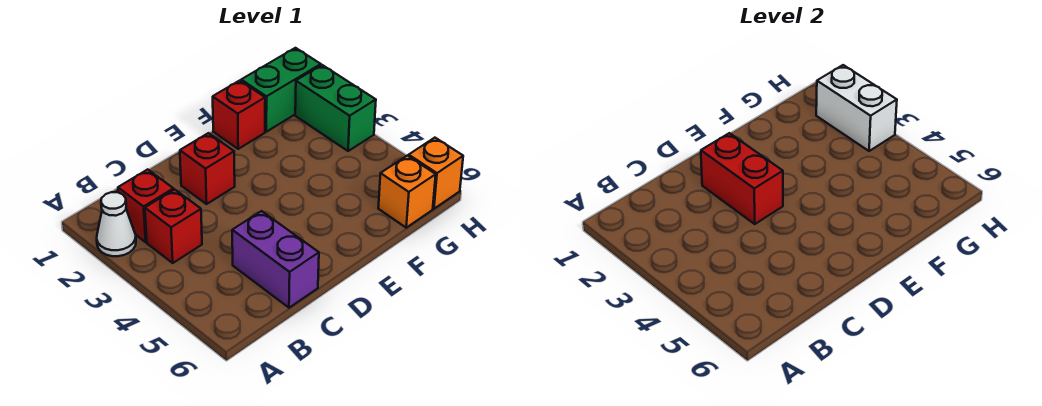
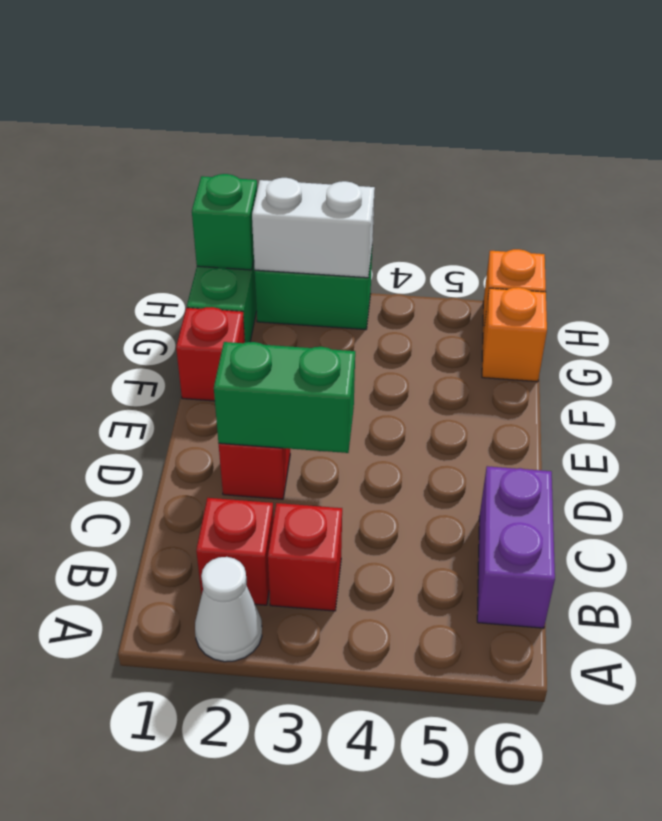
purple 1x2 brick [232,211,319,308] -> purple 1x2 brick turned to [477,466,555,628]
red 1x2 brick [701,133,783,224] -> green 1x2 brick [214,342,355,453]
none -> green 1x1 brick [192,174,257,270]

